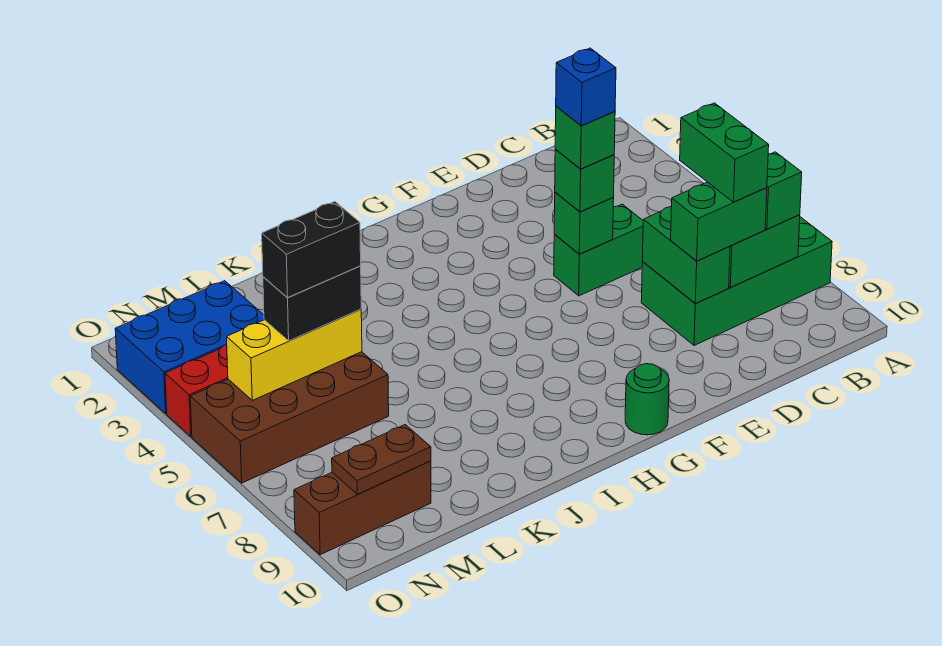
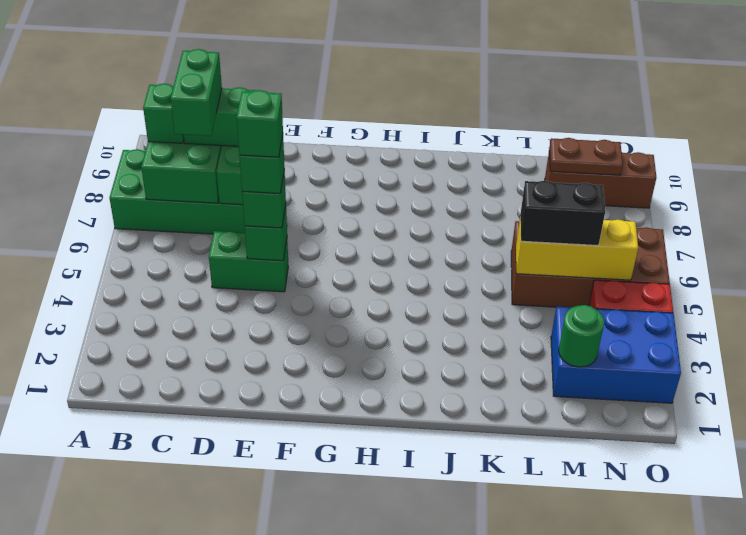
blue 1x1 brick [556,48,616,126] -> green 1x1 brick [237,90,283,157]
green 1x1 round brick [625,364,669,435] -> green 1x1 round brick moved to [559,305,604,367]
black 1x2 brick [262,202,361,297] -> none

